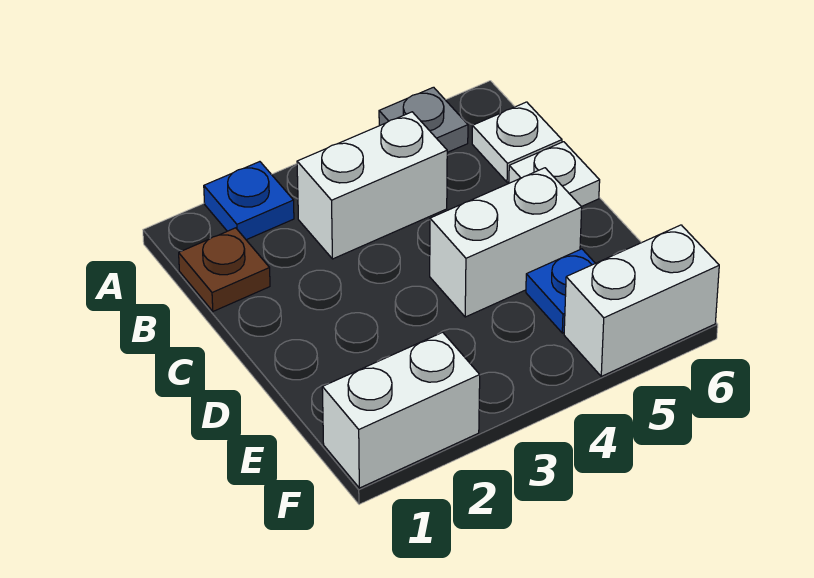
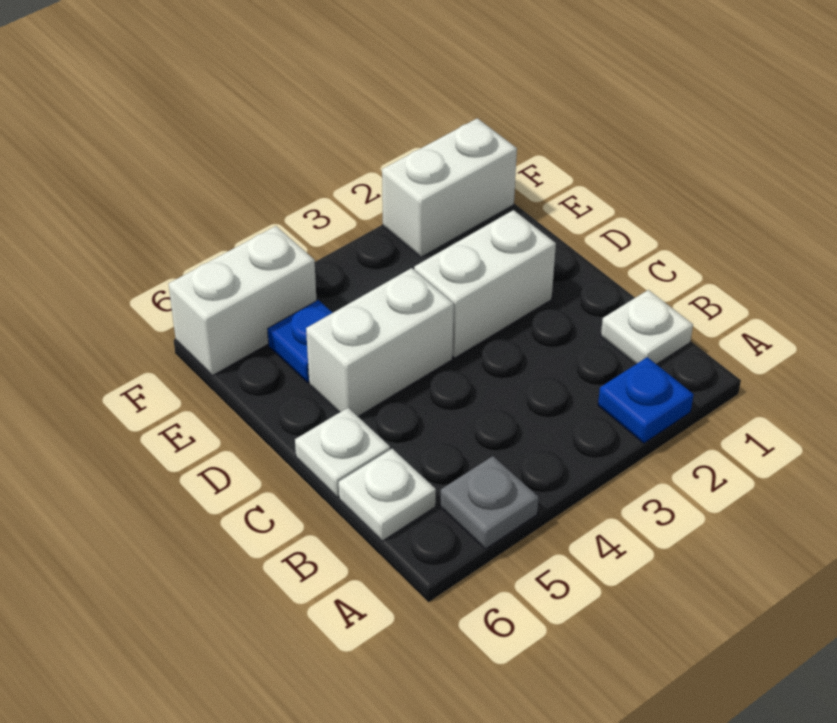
brown 1x1 plate [179,228,270,311] -> white 1x1 plate [601,290,693,364]
white 1x2 brick [297,112,447,259] -> white 1x2 brick moved to [414,210,556,358]

